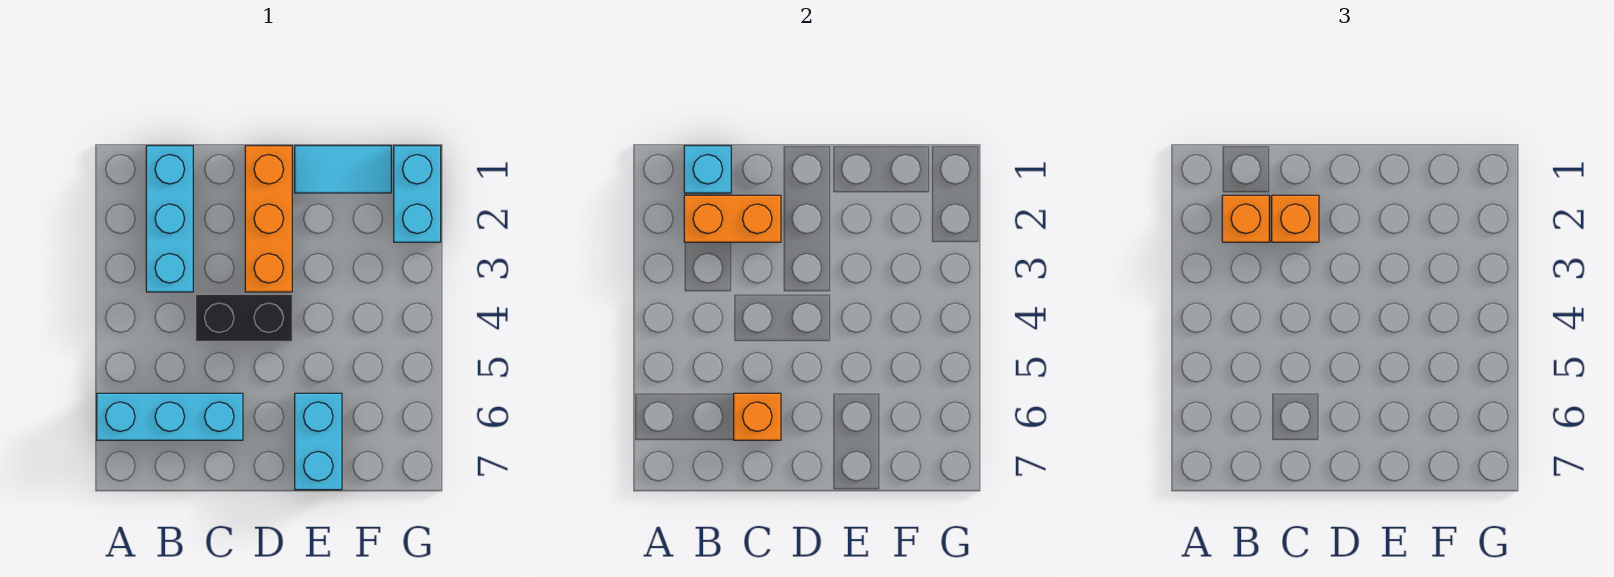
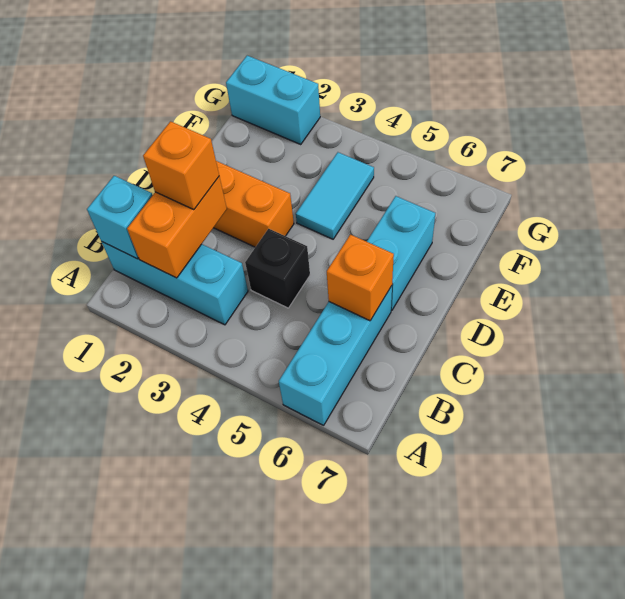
orange 1x1 brick [1222,195,1269,242] -> none
black 1x2 brick [196,294,292,341] -> black 1x1 brick [245,229,310,308]
cyan 1x2 tile [295,146,391,193] -> cyan 1x2 tile moved to [296,152,374,239]
cyan 1x2 brick [295,393,342,490] -> cyan 1x2 brick turned to [367,196,435,311]

